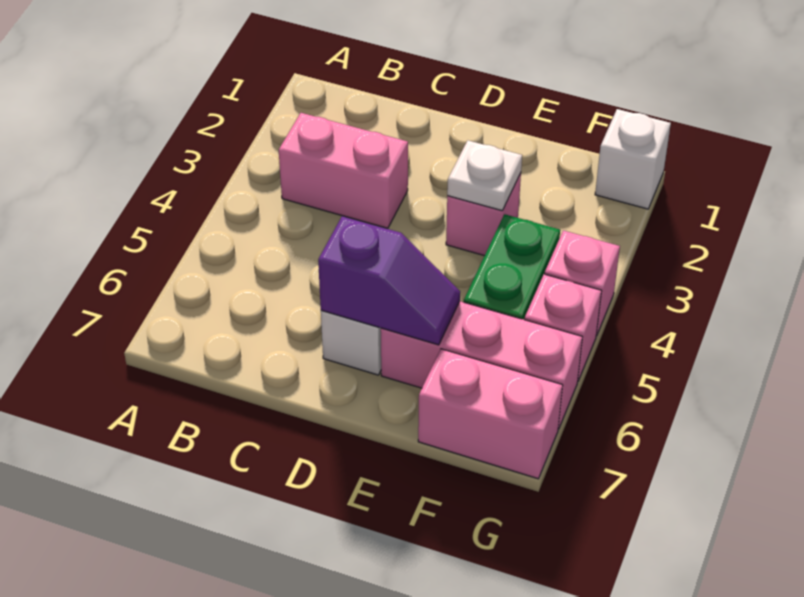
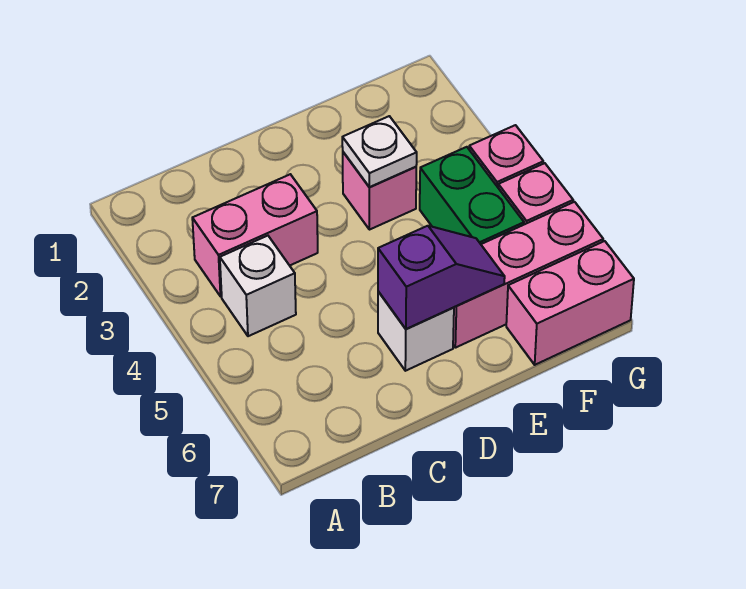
white 1x1 brick [595,109,671,209] -> white 1x1 brick moved to [220,236,296,336]

